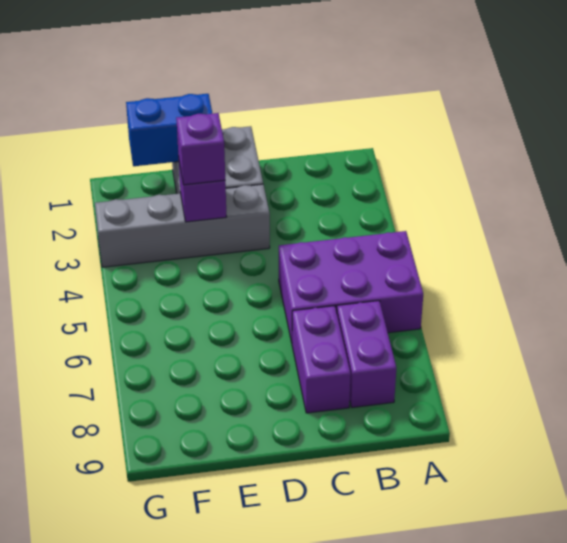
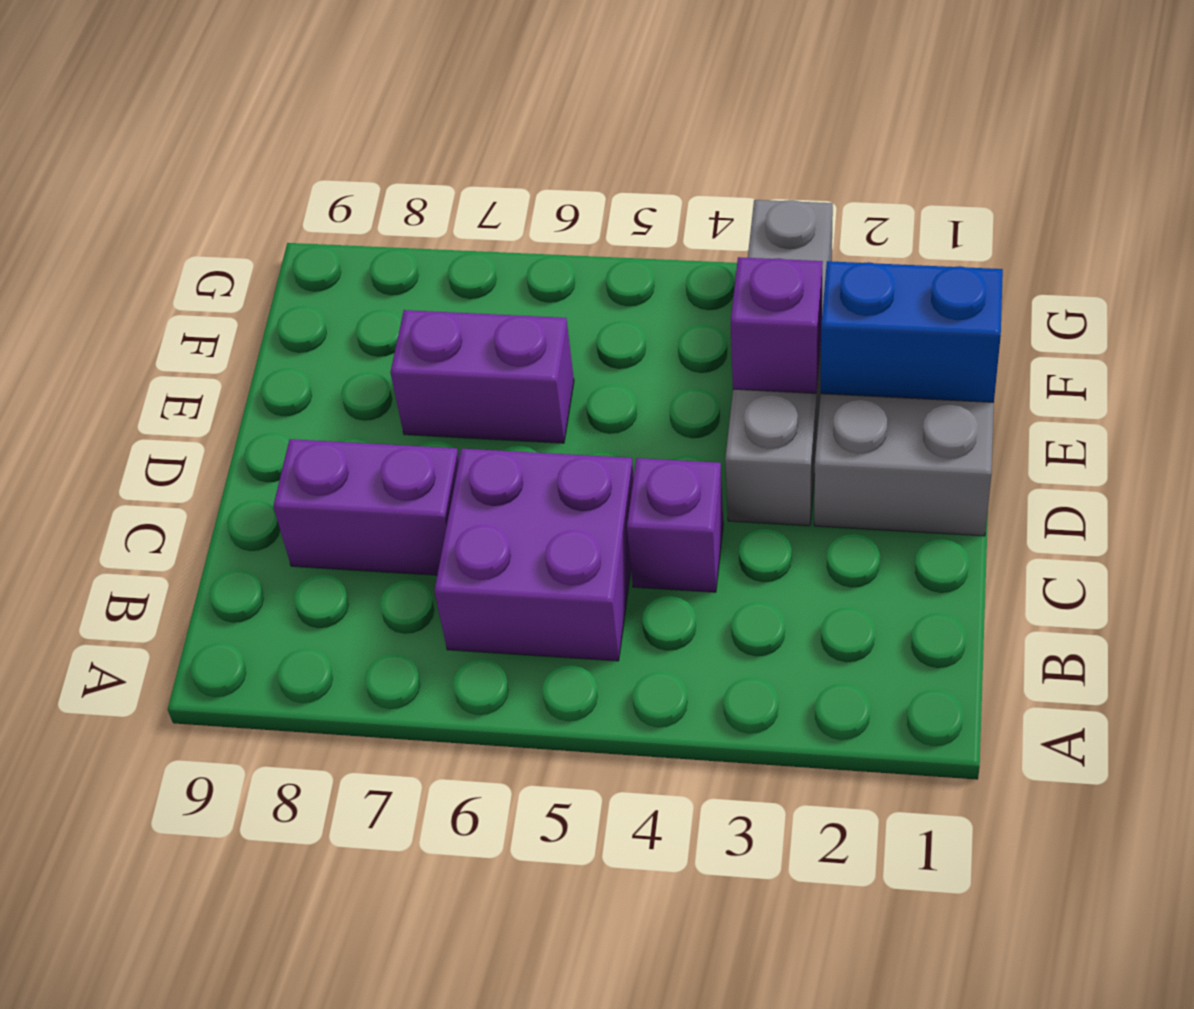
purple 2x3 brick [279,231,423,342] -> purple 2x2 brick [434,449,634,661]
purple 1x2 brick [337,301,396,408] -> purple 1x2 brick moved to [390,310,574,443]
blue 1x2 brick [126,94,212,166] -> blue 1x2 brick turned to [821,261,1003,402]
purple 1x1 brick [176,113,225,185] -> purple 1x1 brick moved to [627,458,723,592]

